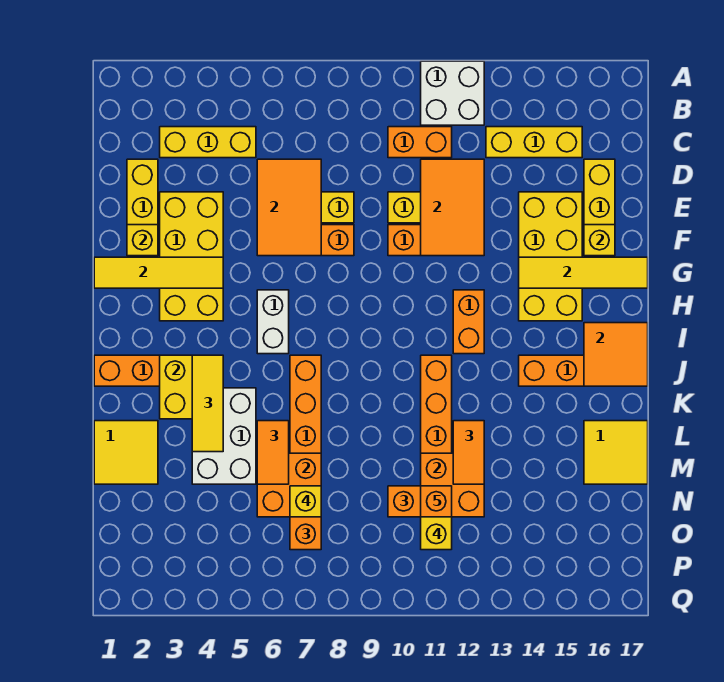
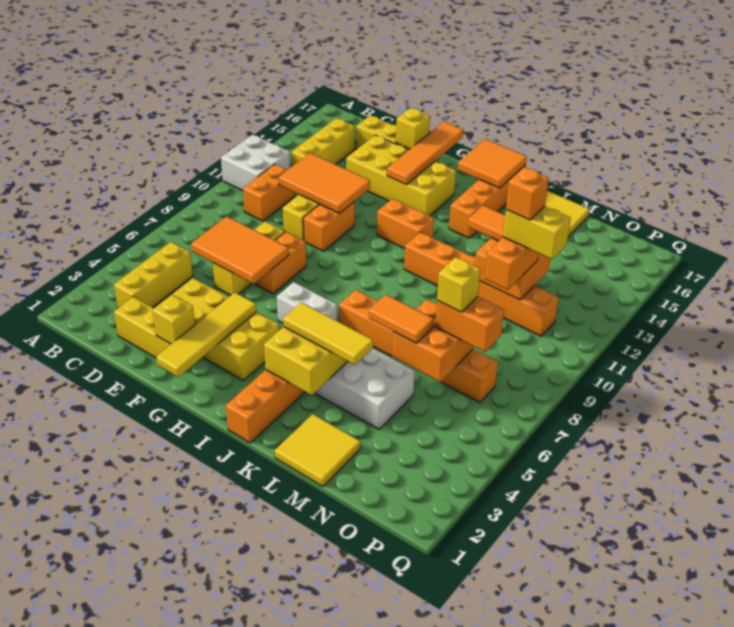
yellow 1x4 tile [519,257,648,288] -> orange 1x4 tile [387,122,463,185]

